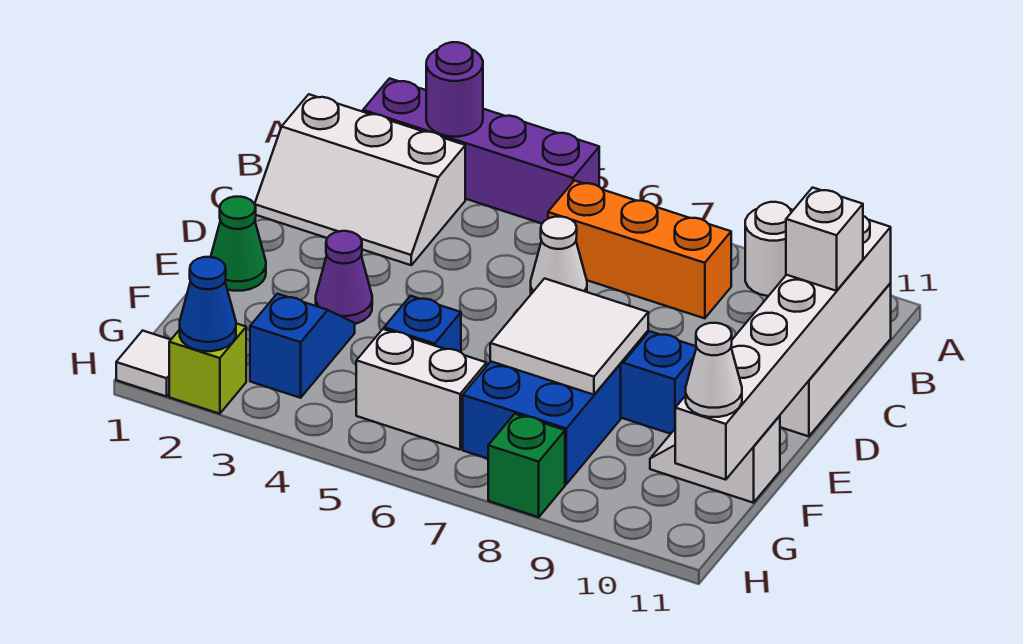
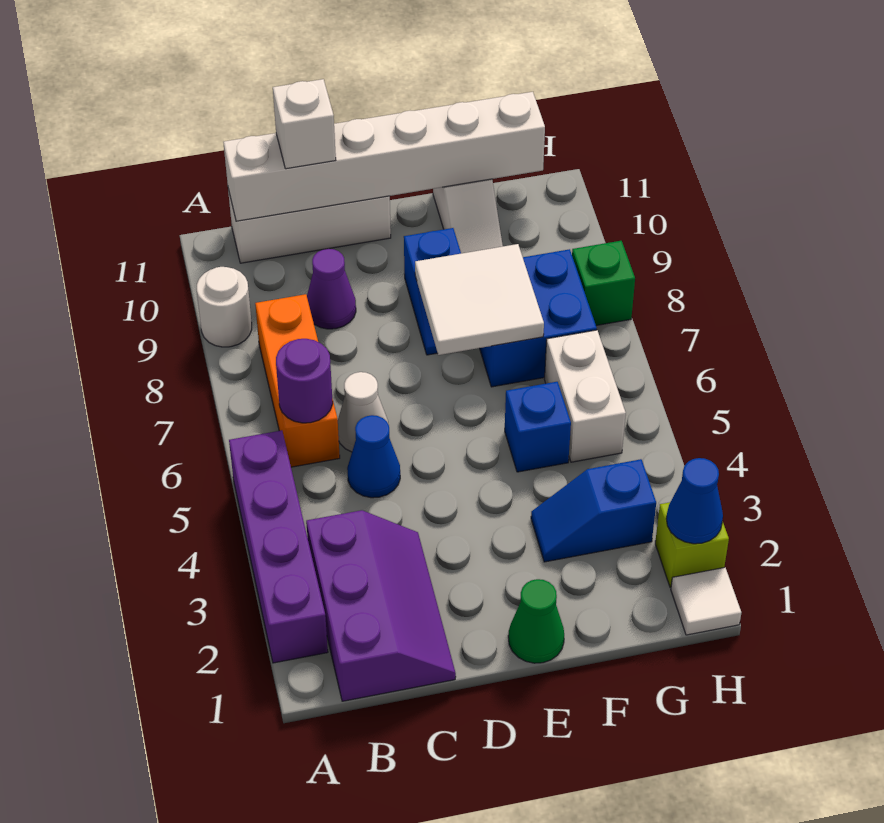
purple 1x1 round brick [426,42,483,137] -> purple 1x1 round brick moved to [276,339,333,423]
white 2x3 slope [255,94,465,265] -> purple 2x3 slope [306,510,456,701]
none -> blue 1x1 cone [347,415,400,498]
purple 1x1 cone [316,231,372,324] -> purple 1x1 cone moved to [307,249,356,329]
white 1x1 cone [686,323,742,417] -> none

